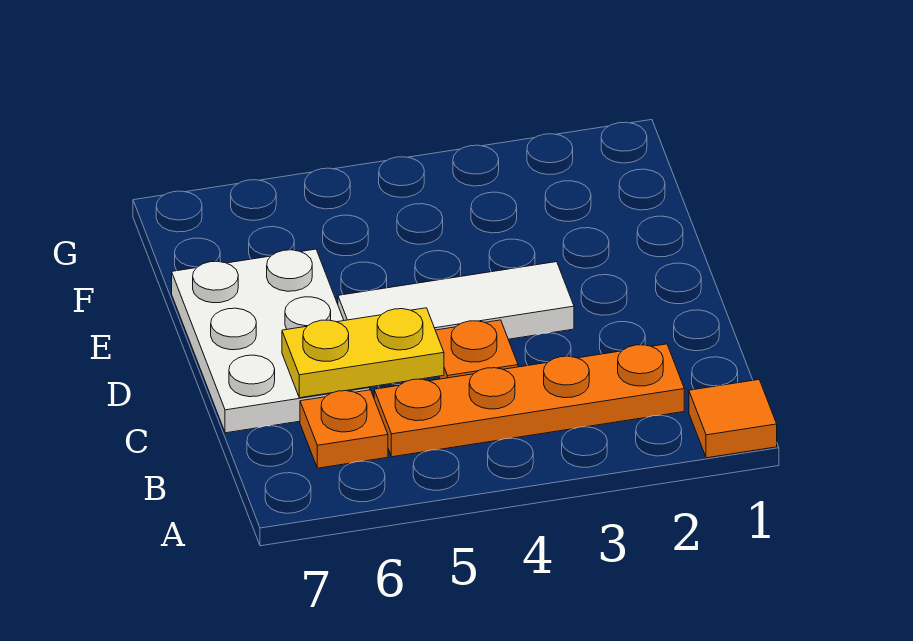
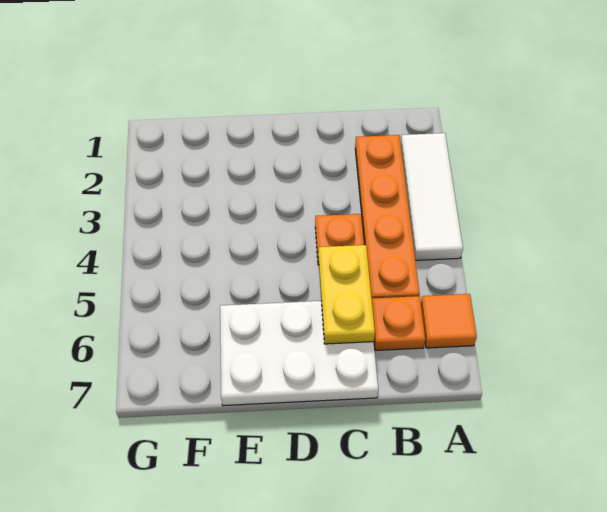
orange 1x1 tile [689,380,777,458] -> orange 1x1 tile moved to [421,294,477,348]
white 1x3 tile [338,262,574,339] -> white 1x3 tile moved to [401,133,463,260]

